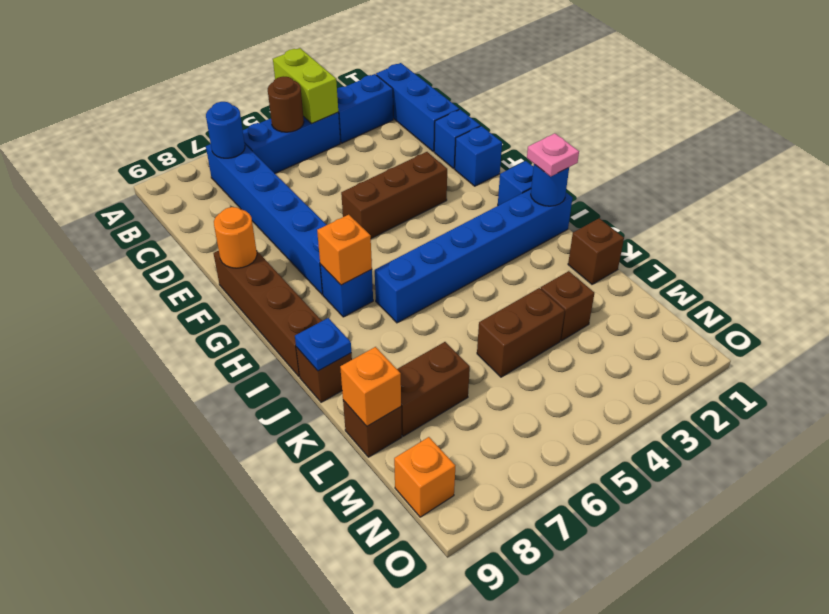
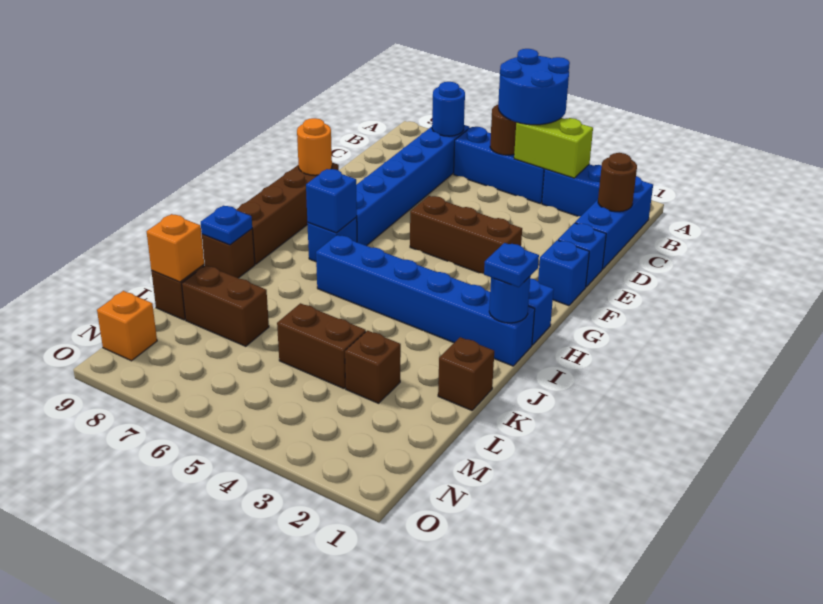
lime 1x2 brick [273,48,338,124] -> lime 1x2 brick turned to [514,118,593,178]
none -> blue 2x2 round brick [498,49,570,125]
none -> brown 1x1 round brick [598,153,637,212]
orange 1x1 brick [317,215,372,285] -> blue 1x1 brick [306,169,357,233]
pink 1x1 plate [527,133,579,176] -> blue 1x1 plate [484,243,539,287]

